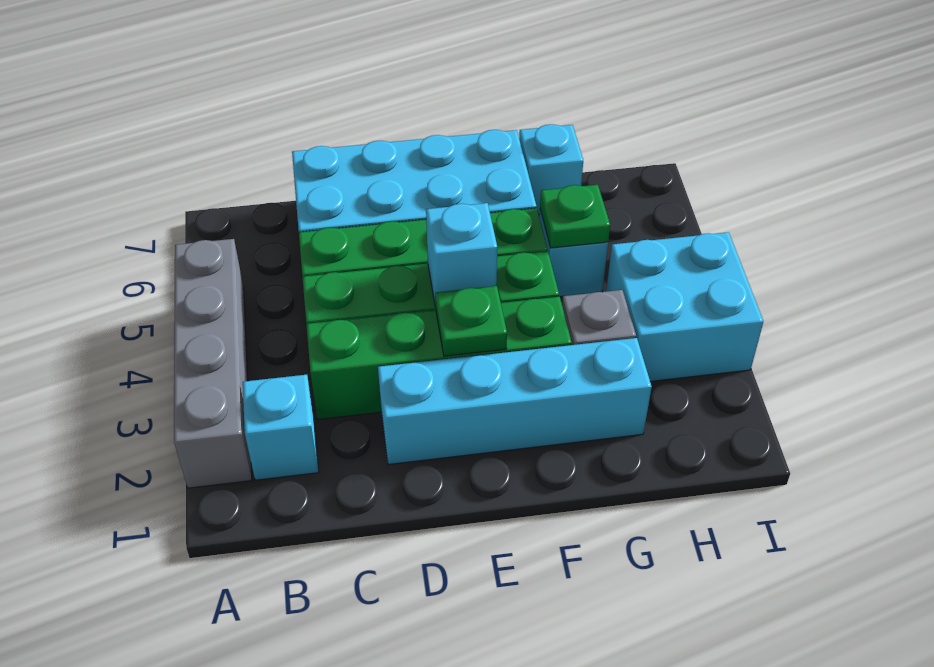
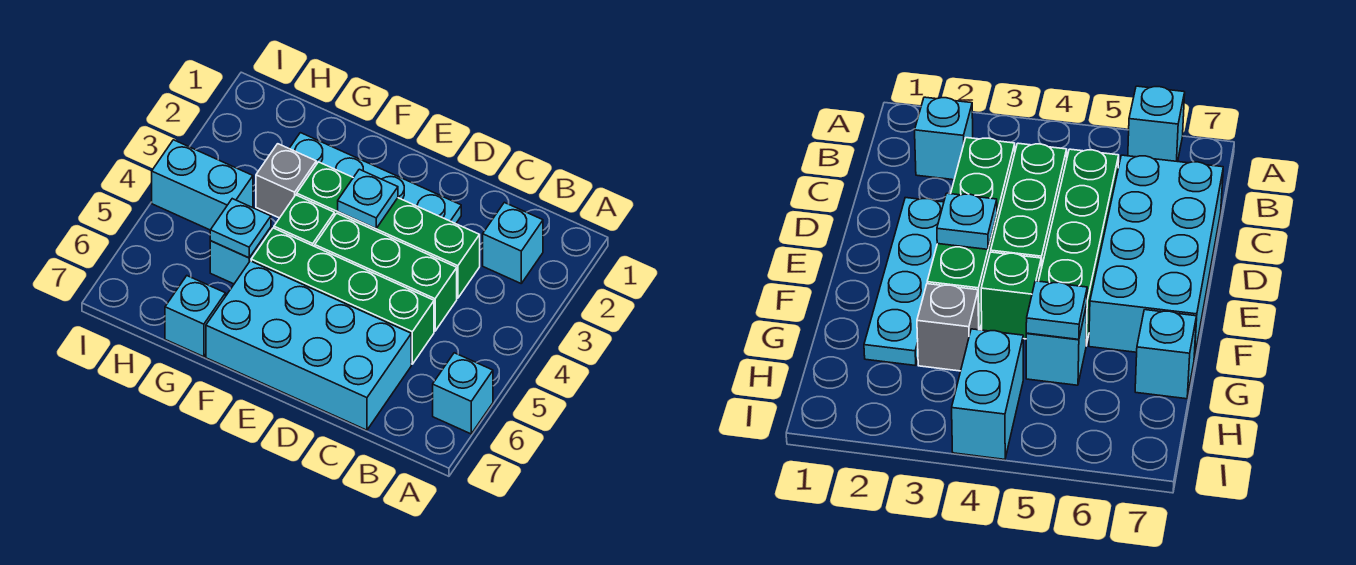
grey 1x4 brick [174,239,252,488] -> none
cyan 1x4 brick [378,338,652,465] -> cyan 1x4 plate [289,133,461,224]
green 1x1 plate [435,286,507,356] -> cyan 1x1 plate [338,169,398,229]
cyan 1x1 brick [426,203,497,307] -> cyan 1x1 brick moved to [433,353,493,434]
green 1x1 plate [540,185,610,248] -> cyan 1x1 plate [210,199,271,258]
cyan 2x2 brick [606,232,763,381] -> cyan 1x2 brick [152,140,253,230]

